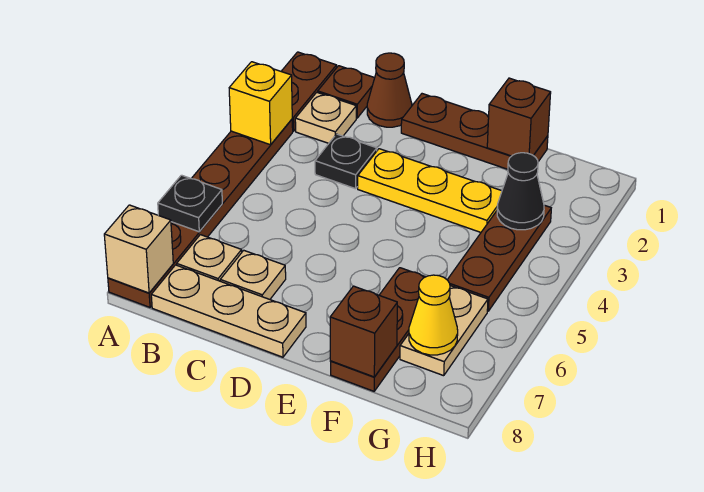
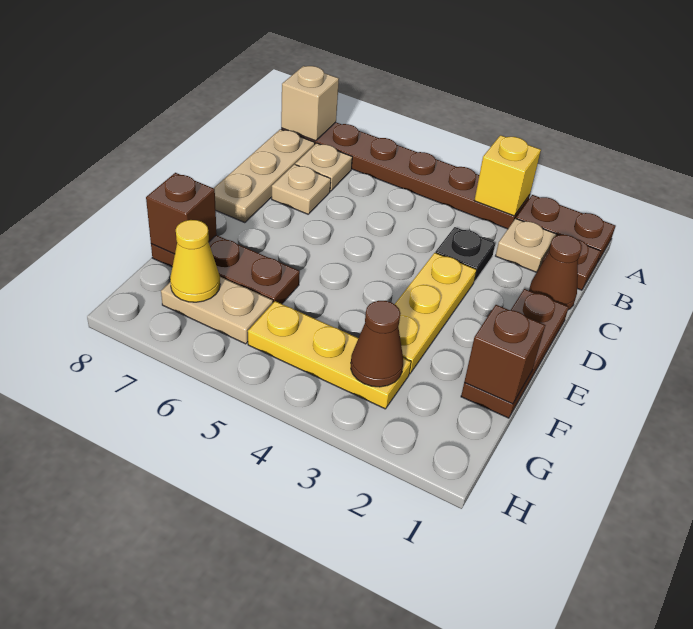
black 1x1 plate [158,175,222,232] -> none
brown 1x3 plate [447,205,551,311] -> yellow 1x3 plate [248,301,411,409]
black 1x1 cone [497,153,544,230] -> brown 1x1 cone [351,301,403,387]

